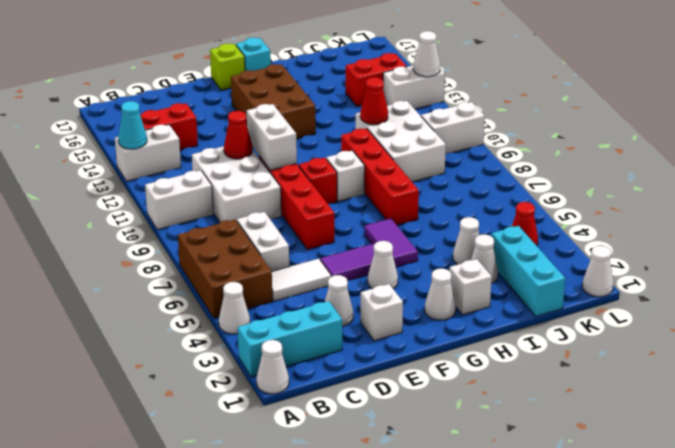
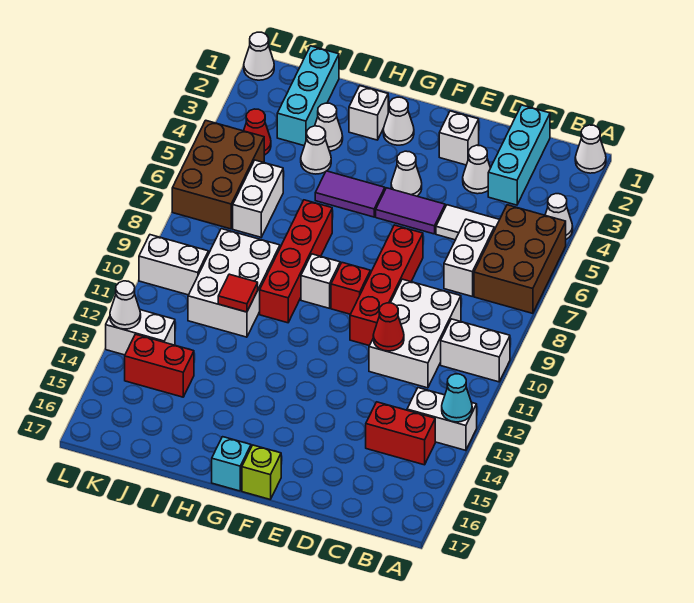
cyan 1x3 brick [238,301,342,377] -> cyan 1x3 brick turned to [488,105,550,205]
white 1x2 brick [247,104,297,170] -> white 1x2 brick moved to [233,160,283,237]
brown 2x3 brick [231,64,316,139] -> brown 2x3 brick moved to [172,120,264,229]
purple 1x2 tile [364,218,418,267] -> purple 1x2 tile turned to [315,171,385,217]
red 1x1 cone [360,77,388,125] -> red 1x1 tile [218,274,258,312]

